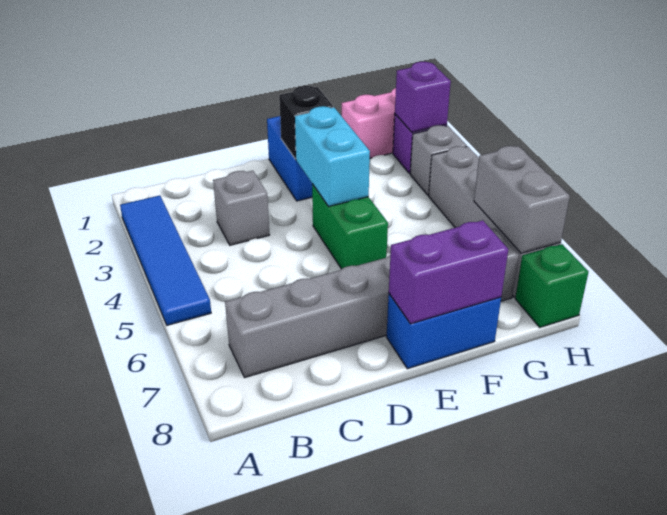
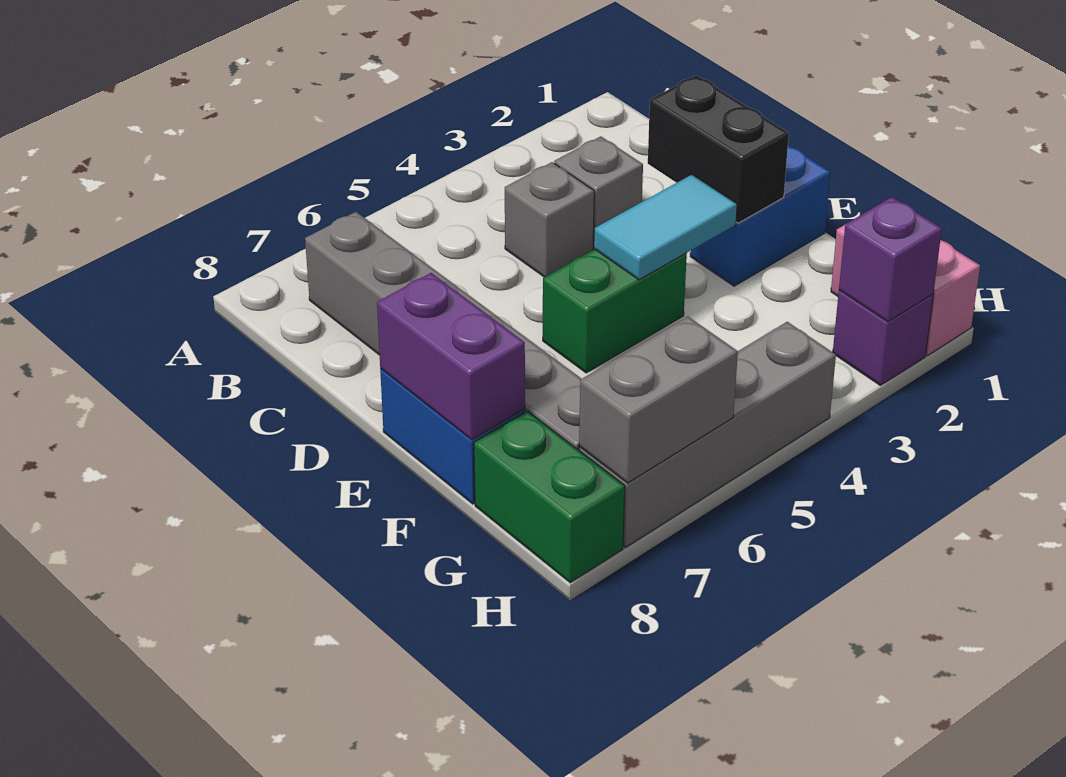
blue 1x4 tile [120,195,211,325] -> none
black 1x1 brick [279,86,333,159] -> black 1x2 brick [648,75,789,223]
cyan 1x2 brick [295,106,370,206] -> cyan 1x2 tile [594,175,737,280]
grey 1x1 brick [410,125,467,195] -> grey 1x1 brick moved to [505,162,594,277]
green 1x1 brick [515,244,588,327] -> green 1x2 brick [474,411,625,583]

